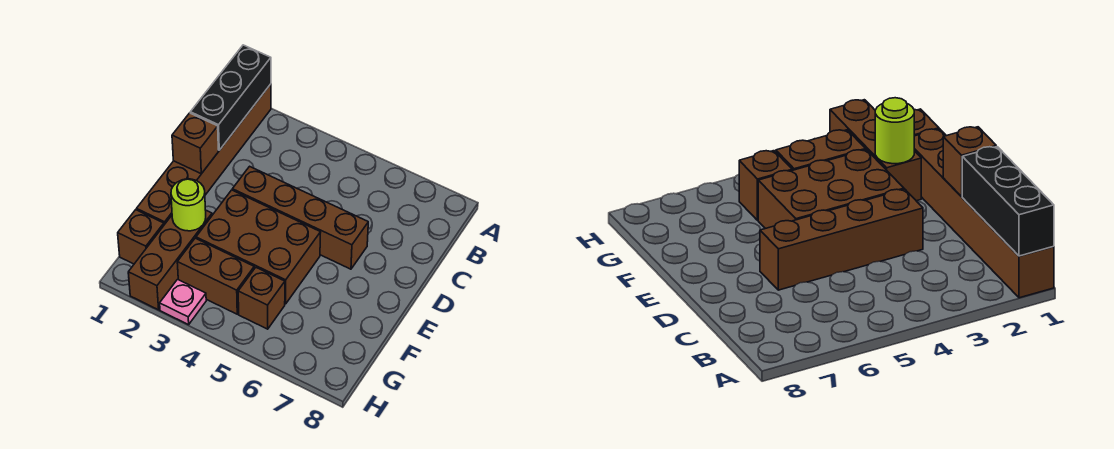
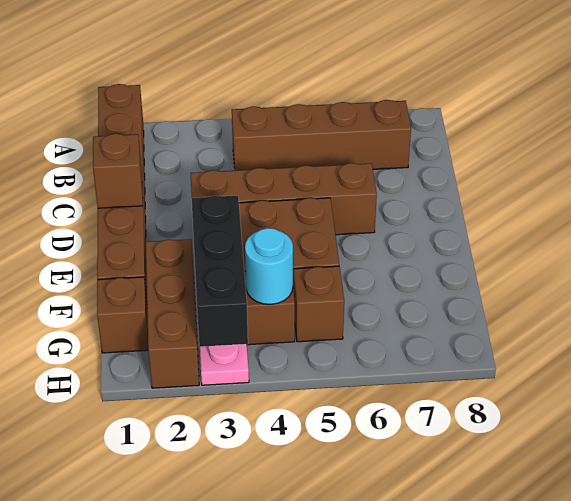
black 1x3 brick [190,45,271,150] -> black 1x3 brick moved to [192,195,248,347]
none -> brown 1x4 brick [232,100,411,171]
lime 1x1 round brick [171,179,206,231] -> none
none -> cyan 1x1 round brick [245,228,293,304]

